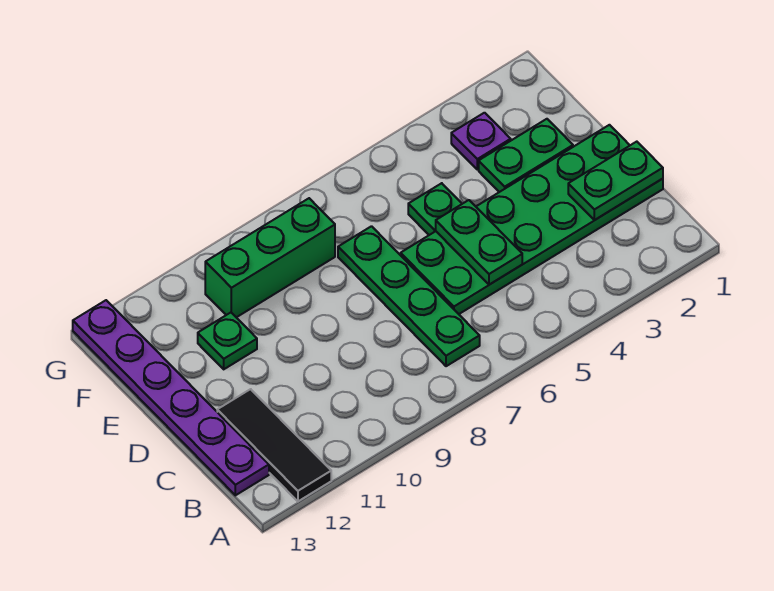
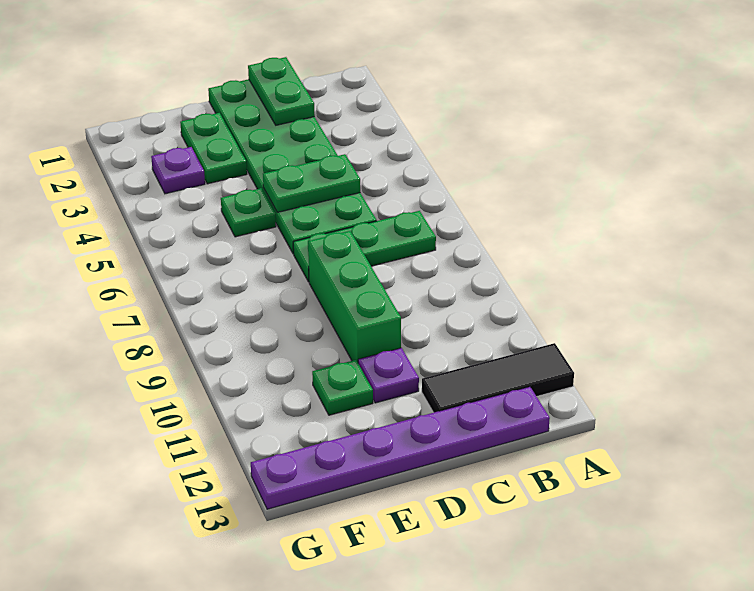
green 1x4 plate [338,226,480,366] -> green 1x3 plate [293,211,436,282]
none -> purple 1x1 plate [358,348,419,403]
green 1x3 brick [205,198,335,317] -> green 1x3 brick moved to [308,231,401,362]

